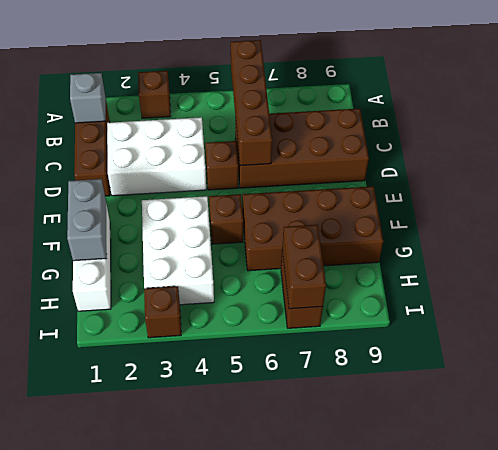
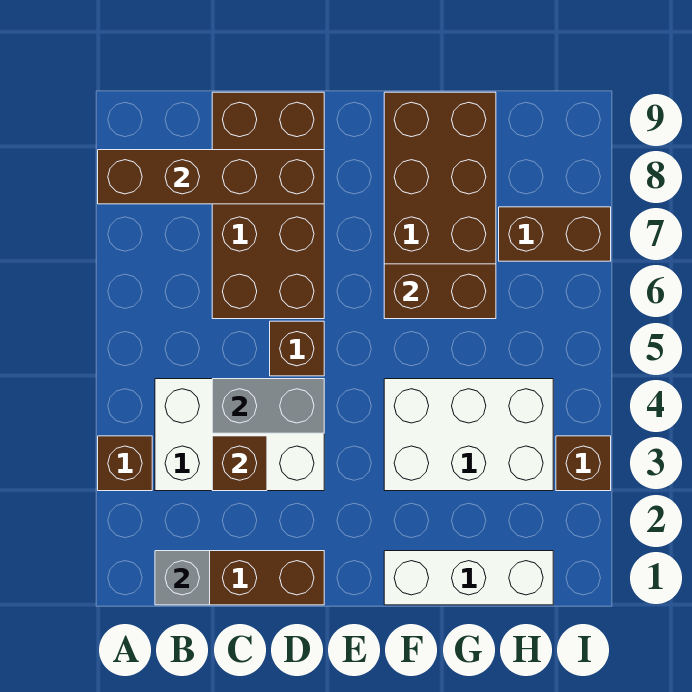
brown 1x4 brick [231,40,272,166] -> brown 1x4 brick moved to [98,150,324,204]
white 2x3 brick [107,117,206,196] -> white 2x3 brick turned to [155,379,324,491]
grey 1x2 brick [67,179,107,261] -> grey 1x2 brick moved to [212,379,324,433]
brown 1x1 brick [209,194,243,244] -> brown 1x1 brick moved to [212,436,267,491]
brown 1x2 brick [282,225,326,309] -> brown 1x2 brick moved to [384,264,496,319]

